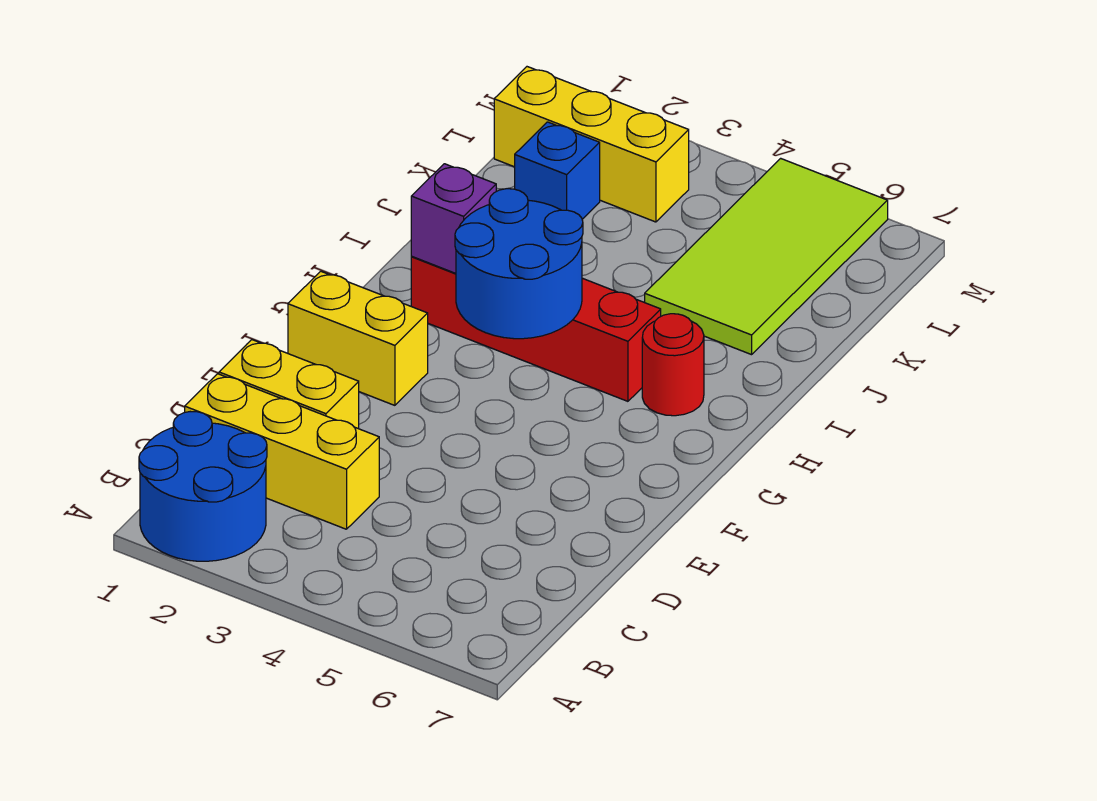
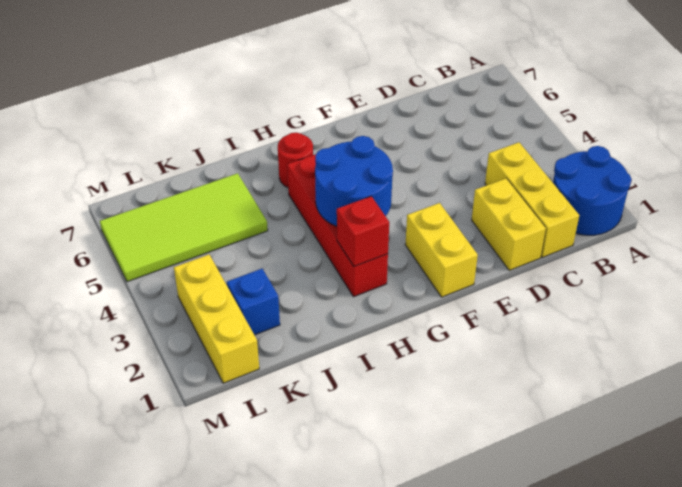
purple 1x1 brick [411,164,496,273] -> red 1x1 brick [337,196,389,266]

